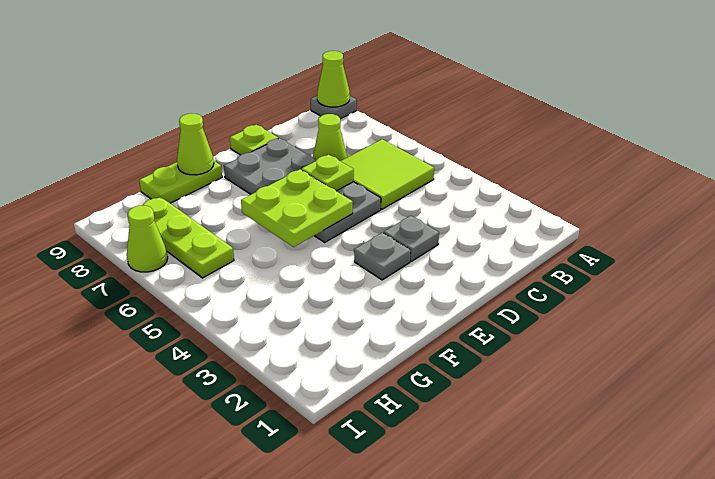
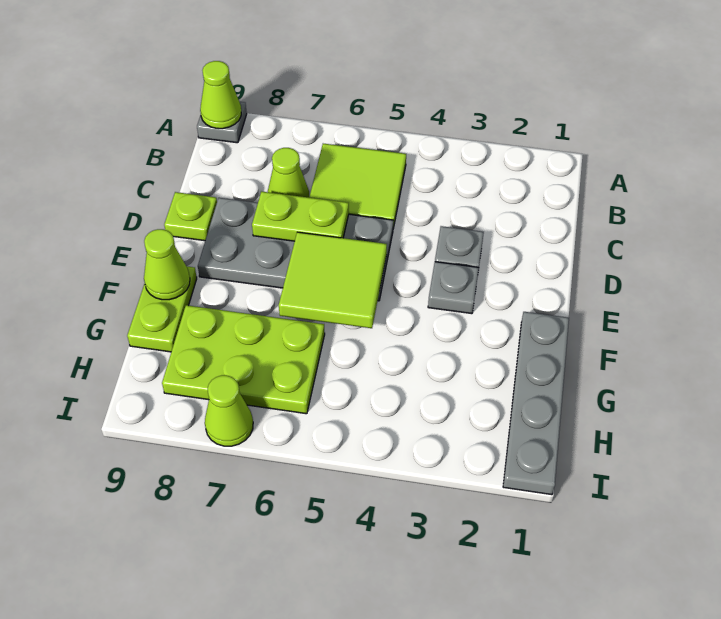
lime 1x1 plate [301,155,354,191] -> lime 1x2 plate [252,191,349,241]
lime 2x2 plate [241,170,353,247] -> lime 2x2 tile [279,232,387,328]
none -> grey 1x4 plate [503,312,569,495]
lime 1x3 plate [142,197,234,278] -> lime 2x3 plate [162,305,325,414]

